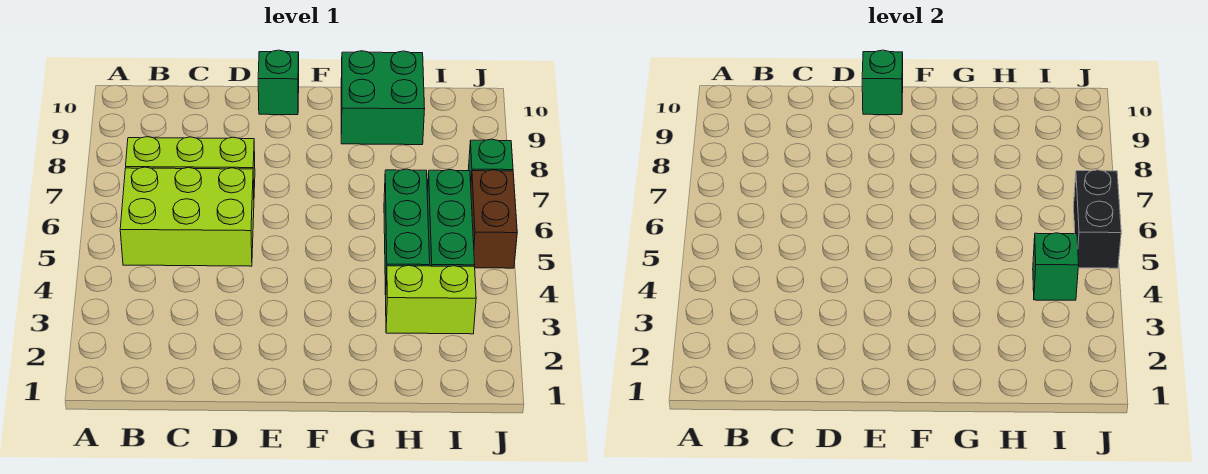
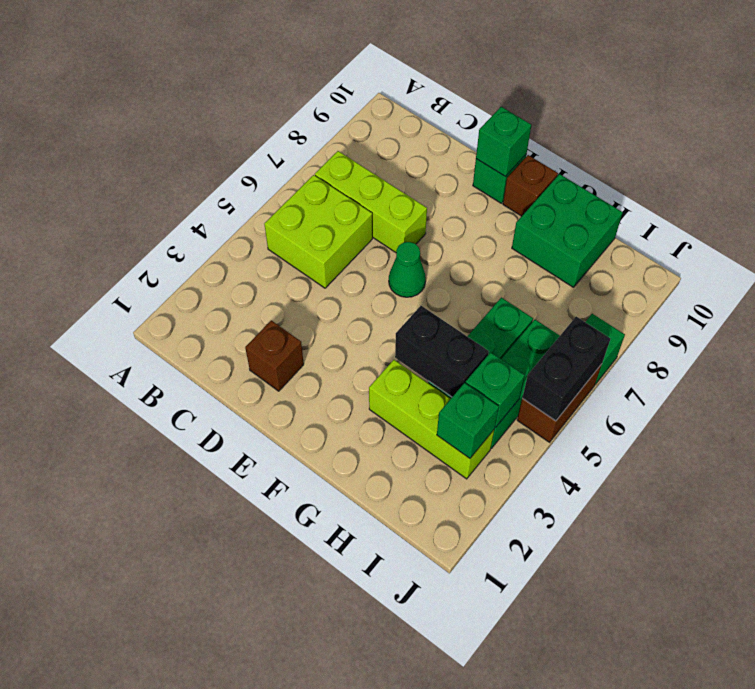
lime 2x3 brick [120,167,254,266] -> lime 2x2 brick [264,175,372,288]
none -> brown 1x1 brick [245,320,304,391]
none -> green 1x1 cone [389,242,426,297]
none -> brown 1x1 brick [503,155,558,216]
none -> black 1x2 brick [395,306,489,397]
lime 1x2 brick [386,265,476,334] -> lime 1x3 brick [369,360,494,479]
none -> green 1x1 brick [437,383,499,458]

